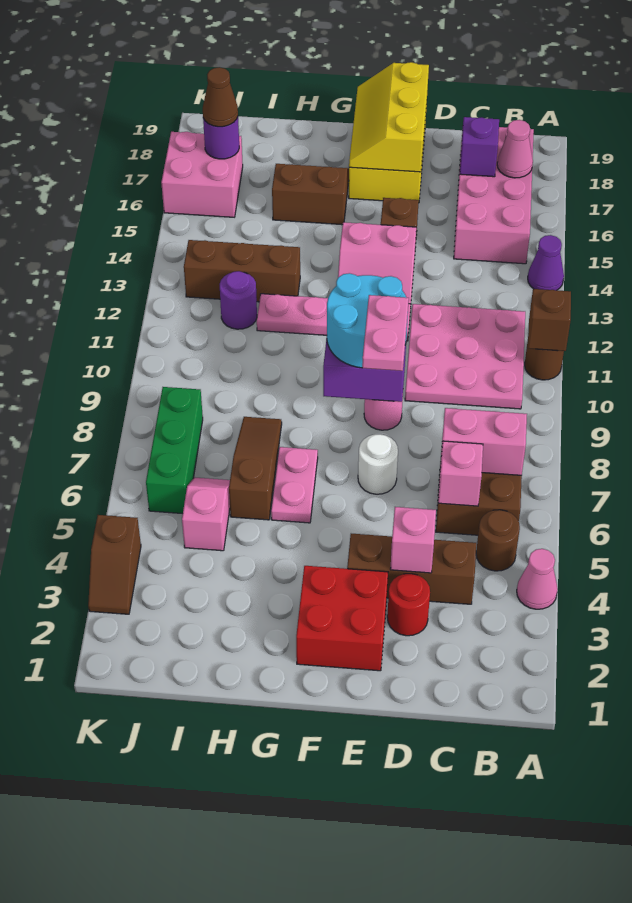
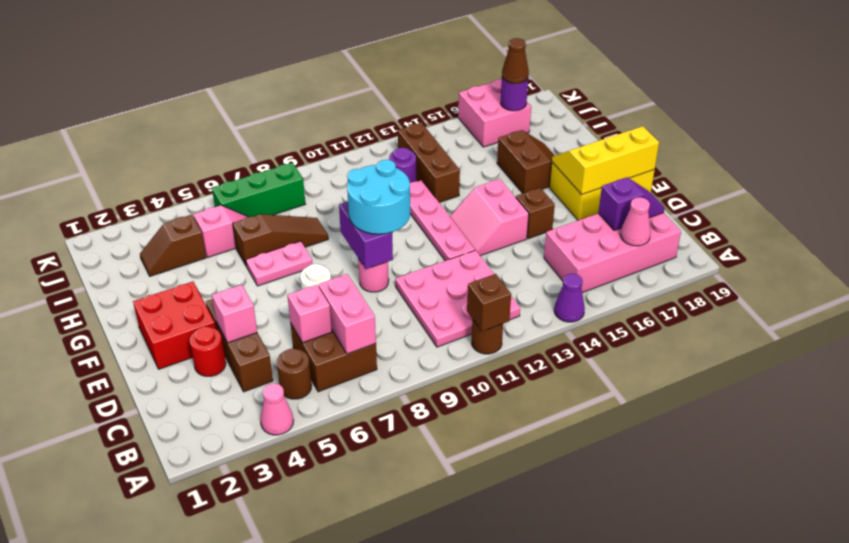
pink 1x2 plate [362,295,409,371] -> none
brown 1x2 slope [88,515,141,614] -> brown 1x2 slope moved to [140,215,206,276]

